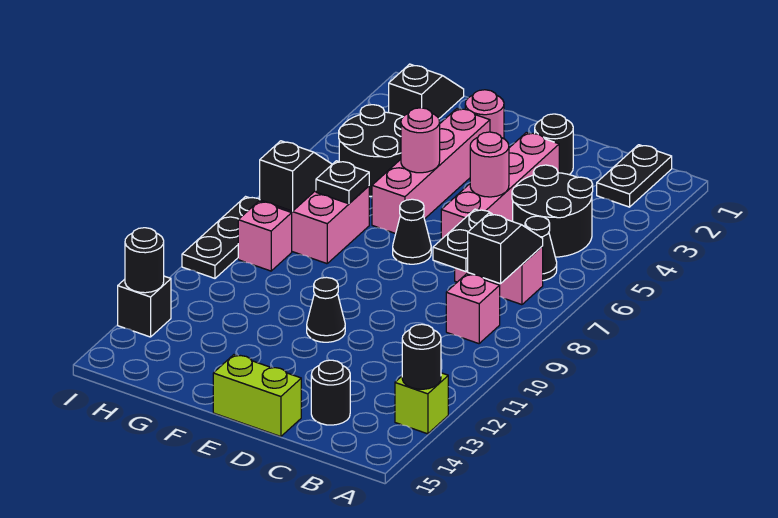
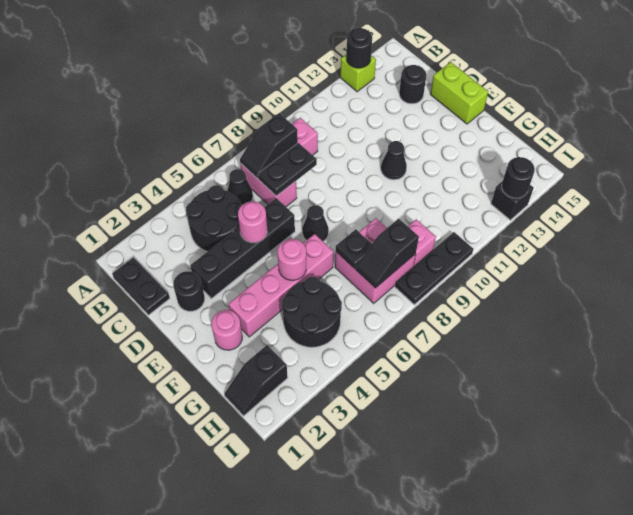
black 1x2 plate [597,145,672,207] -> black 1x2 plate turned to [112,257,170,315]
pink 1x4 brick [441,133,559,239] -> black 1x4 brick [190,198,295,298]

